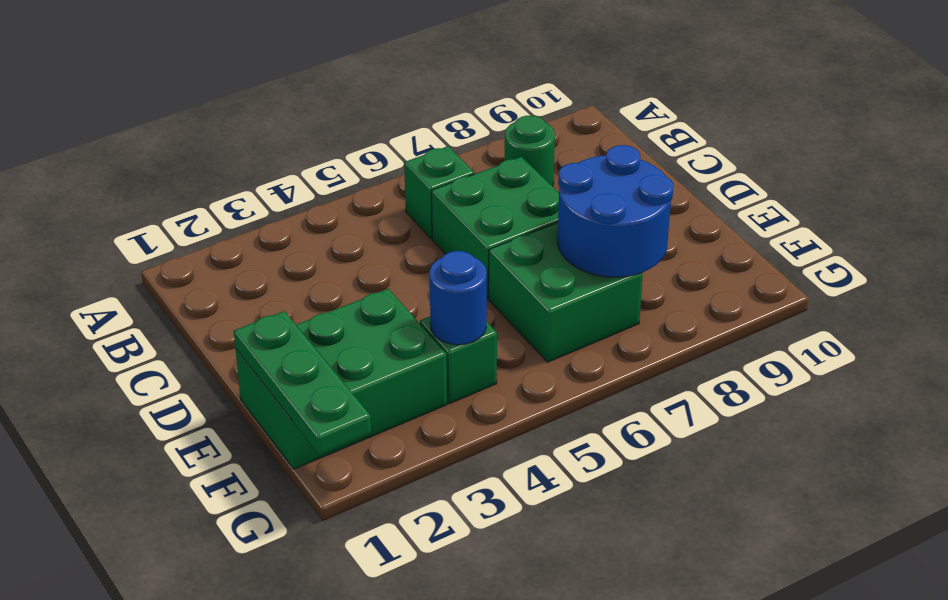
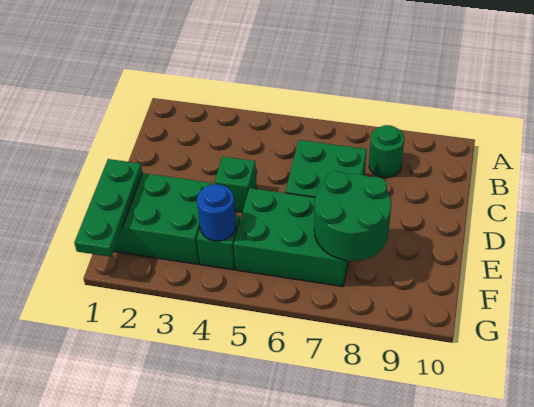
green 1x1 brick [404,146,475,239] -> green 1x1 brick moved to [214,156,257,212]
green 2x2 brick [489,223,643,362] -> green 2x3 brick [234,188,348,287]
blue 2x2 round brick [558,145,673,277] -> green 2x2 round brick [314,171,391,261]

